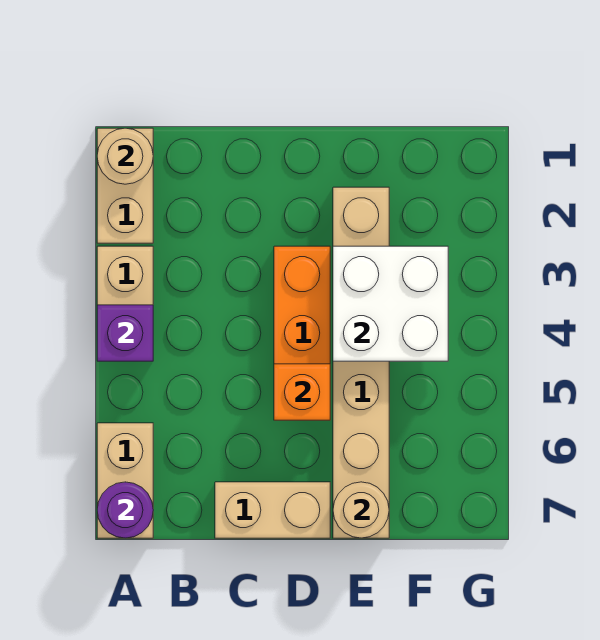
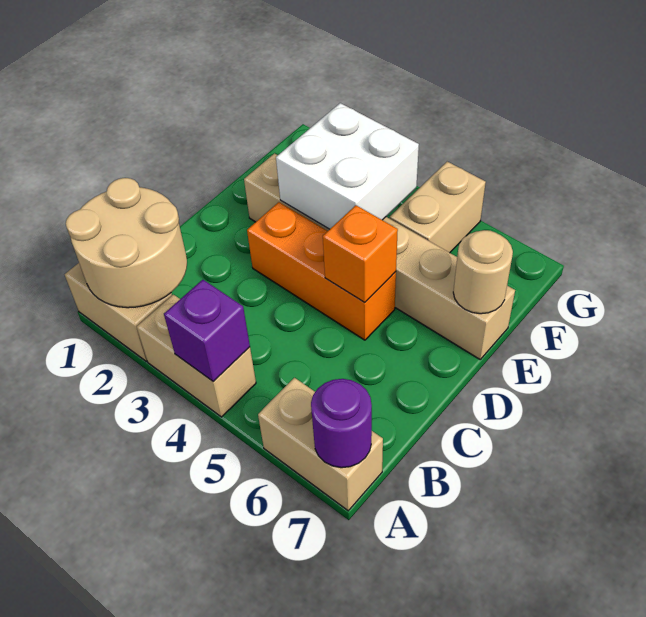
tan 1x1 round brick [97,128,153,184] -> tan 2x2 round brick [66,178,187,308]
tan 1x2 brick [215,482,330,538] -> tan 1x2 brick moved to [390,162,486,253]

